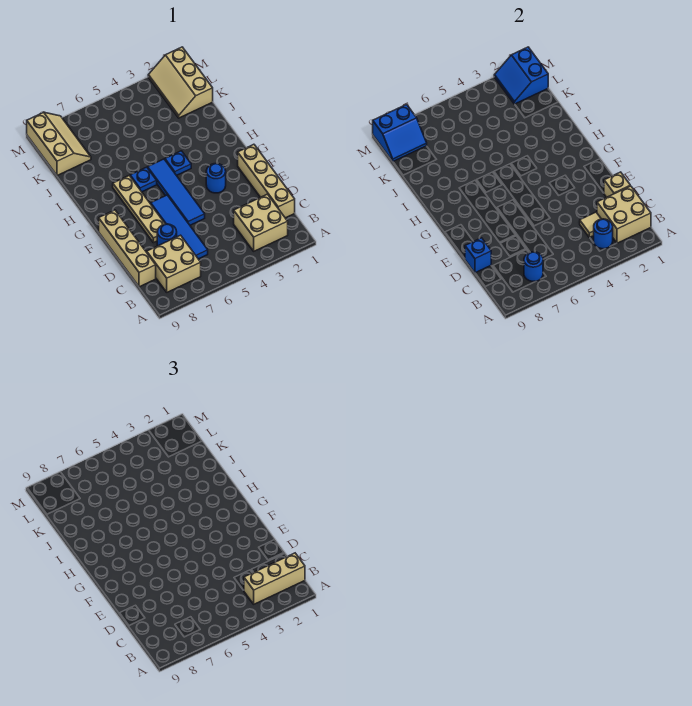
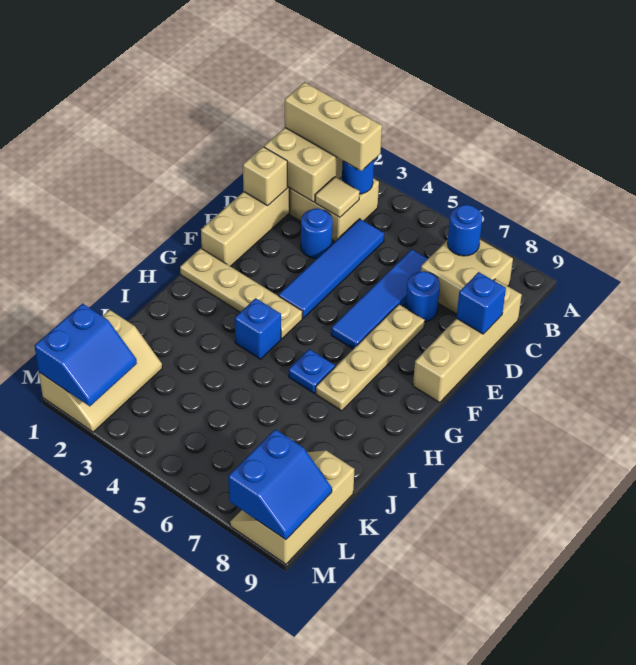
blue 1x4 tile [148,159,205,225] -> blue 1x4 tile moved to [279,219,384,318]
blue 1x1 round brick [206,164,226,193] -> blue 1x1 round brick moved to [301,209,333,258]
none -> tan 1x4 plate [180,248,303,338]
blue 1x1 plate [165,151,191,176] -> blue 1x1 brick [235,298,281,359]
blue 2x2 slope [373,105,427,161] -> blue 2x2 slope turned to [228,429,332,540]

